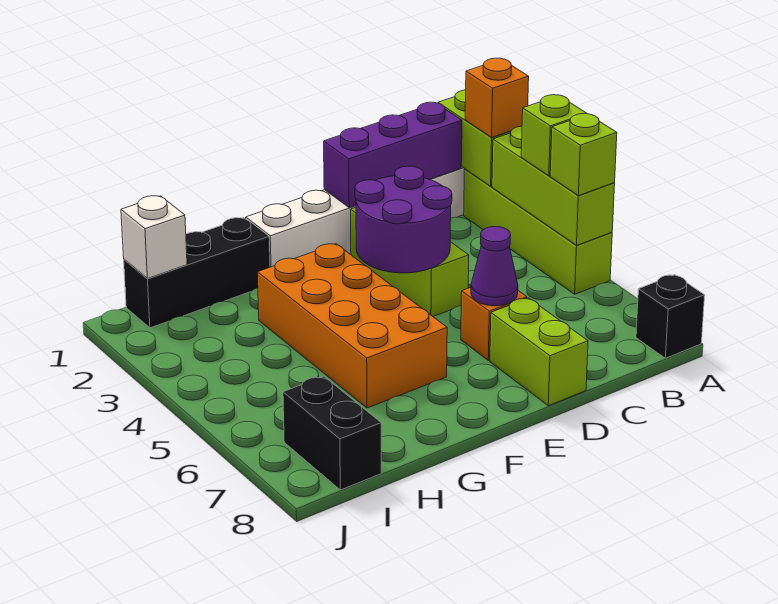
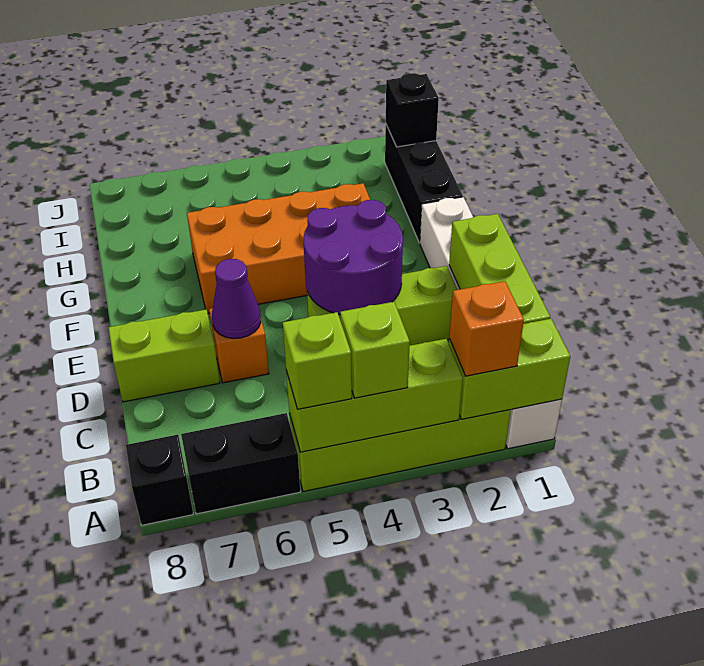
purple 1x3 brick [324,102,462,208] -> lime 1x3 brick [449,214,550,324]
white 1x1 brick [121,196,187,278] -> black 1x1 brick [386,73,439,147]
black 1x2 brick [283,376,381,490] -> black 1x2 brick moved to [181,413,300,514]

